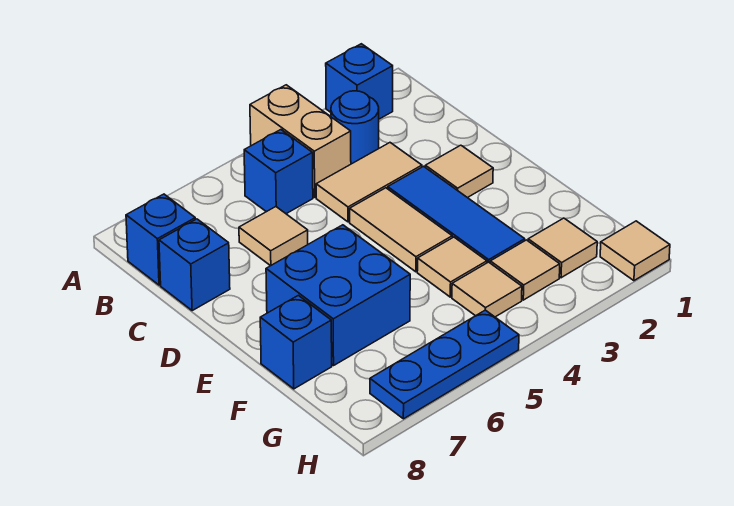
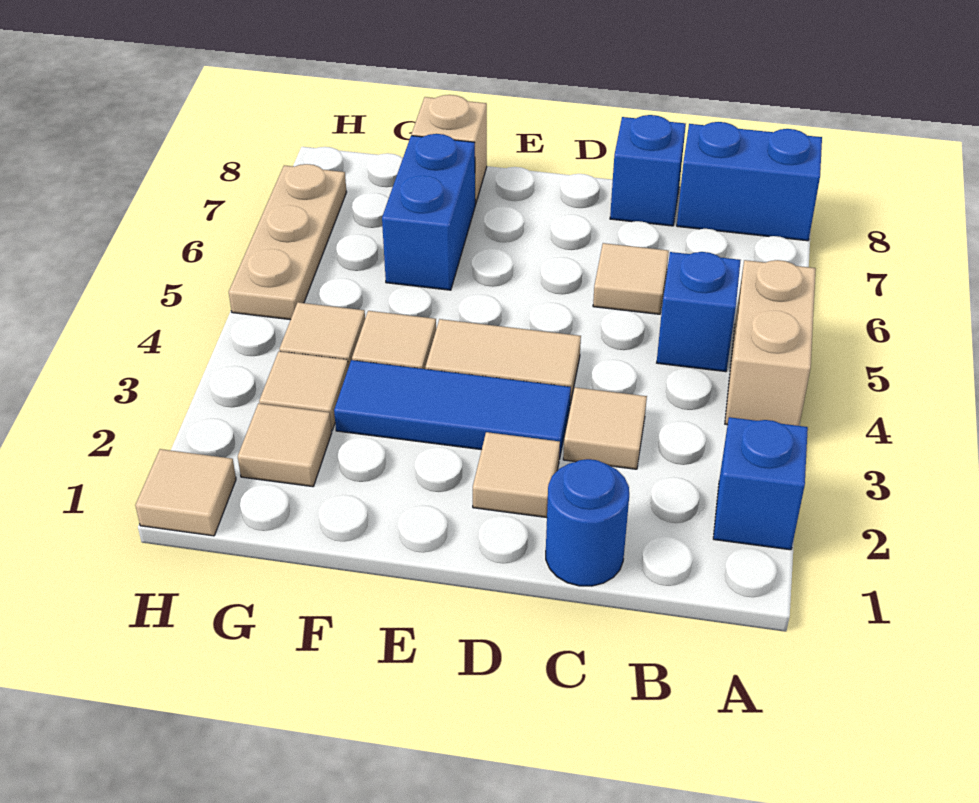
tan 1x2 brick [250,85,351,197] -> tan 1x2 brick turned to [725,260,816,426]
blue 1x1 round brick [331,91,379,164] -> blue 1x1 round brick moved to [546,459,629,586]
blue 1x1 brick [126,194,195,285] -> blue 1x2 brick [677,122,822,241]
tan 1x2 tile [316,143,422,222] -> tan 1x1 tile [563,387,647,469]
blue 2x2 brick [266,225,410,366] -> blue 1x2 brick [382,134,475,290]
blue 1x1 brick [260,295,332,389] -> tan 1x1 brick [412,95,487,204]
blue 1x3 plate [370,310,519,419] -> tan 1x3 plate [229,164,347,320]

